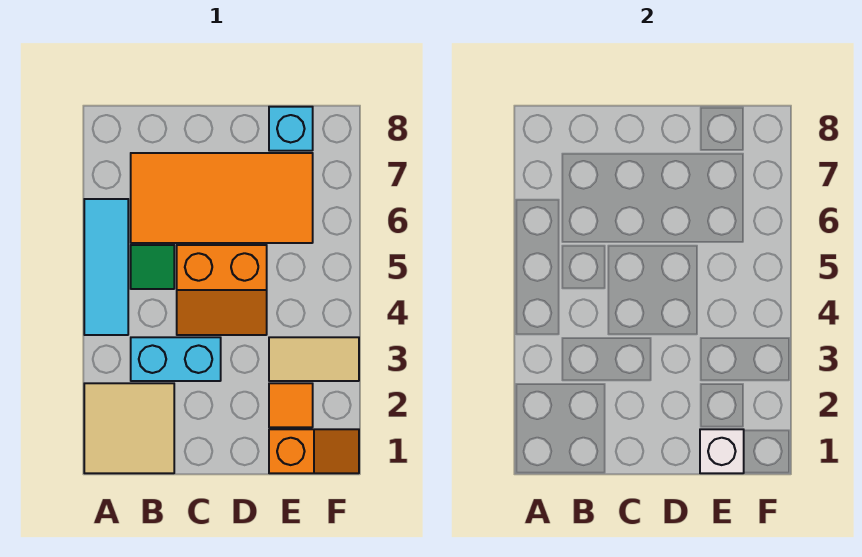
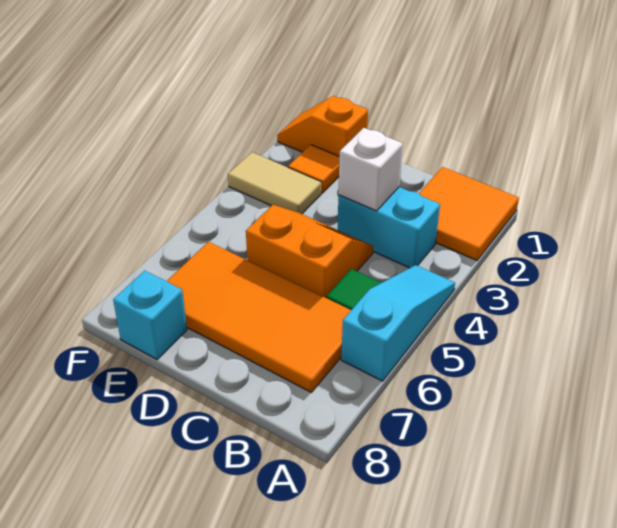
tan 2x2 tile [84,383,174,473] -> orange 2x2 tile [419,167,519,260]
cyan 1x3 tile [84,199,128,335] -> cyan 1x3 slope [341,265,455,381]
white 1x1 brick [700,429,744,473] -> white 1x1 brick moved to [338,128,403,211]

